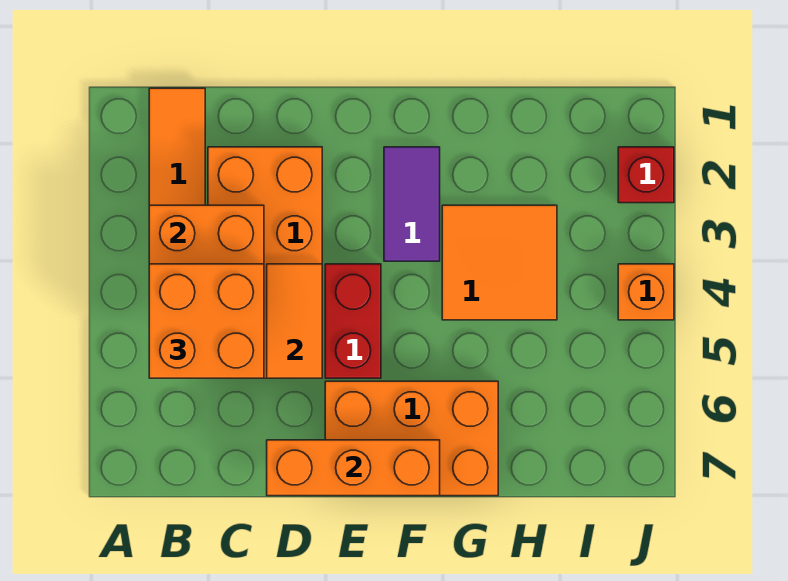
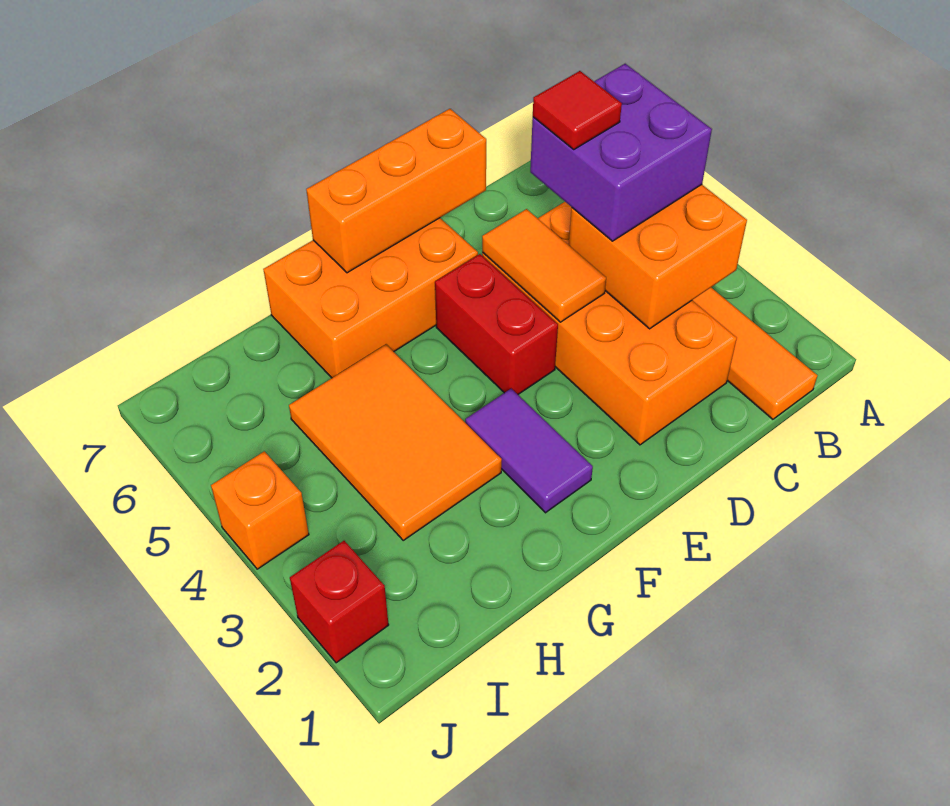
orange 2x2 brick [149,264,264,378] -> purple 2x2 brick [530,64,712,241]
none -> red 1x1 tile [533,71,622,149]
orange 2x2 tile [442,205,557,320] -> orange 2x3 tile [289,345,502,540]

